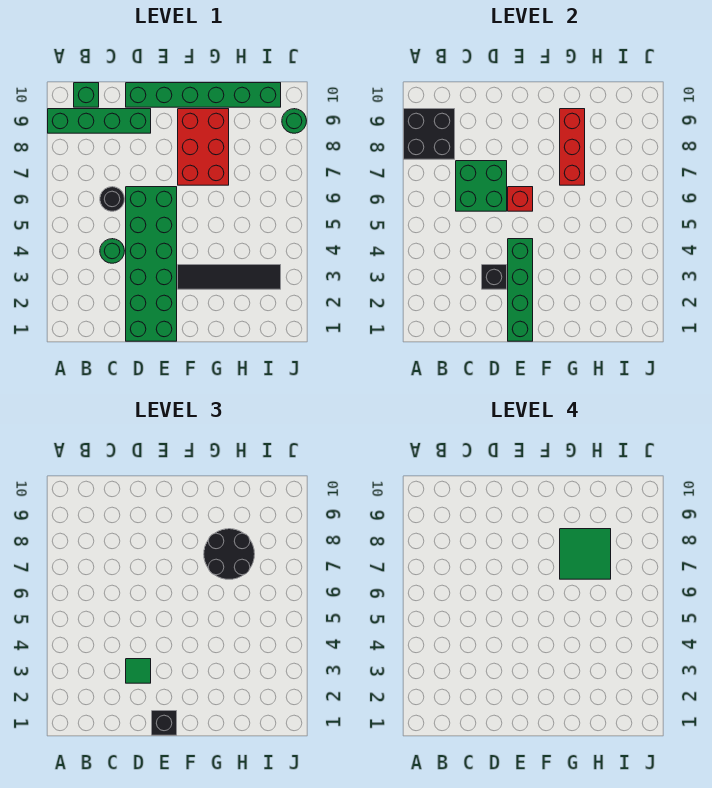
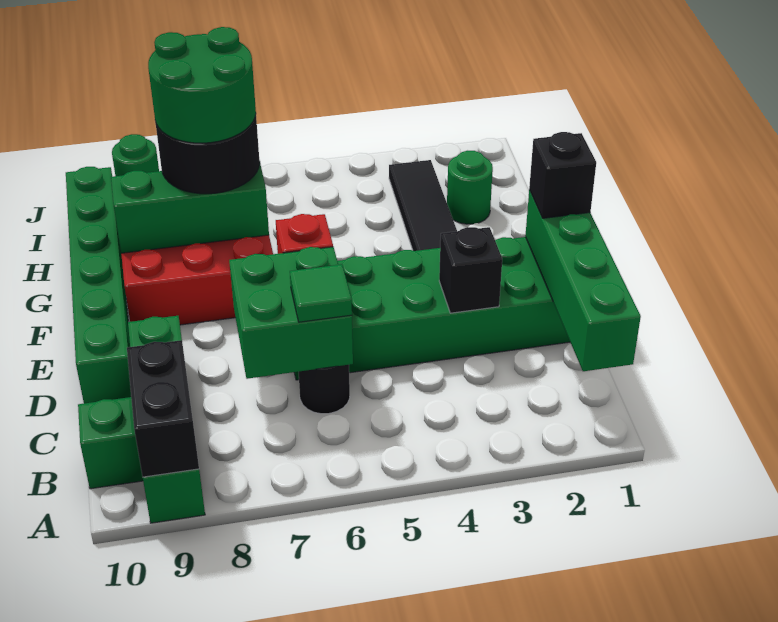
black 2x2 brick [404,109,455,159] -> black 1x2 brick [127,340,199,477]
green 1x1 round brick [100,239,124,263] -> green 1x1 round brick moved to [447,151,493,224]
green 1x1 tile [126,659,151,683] -> green 1x1 tile moved to [290,264,352,322]
green 1x4 brick [508,239,533,341] -> green 1x4 brick turned to [525,190,641,371]
red 1x3 brick [560,109,585,185] -> green 1x3 brick [111,160,269,253]
green 2x2 tile [560,529,611,579] -> green 2x2 round brick [148,27,256,143]

